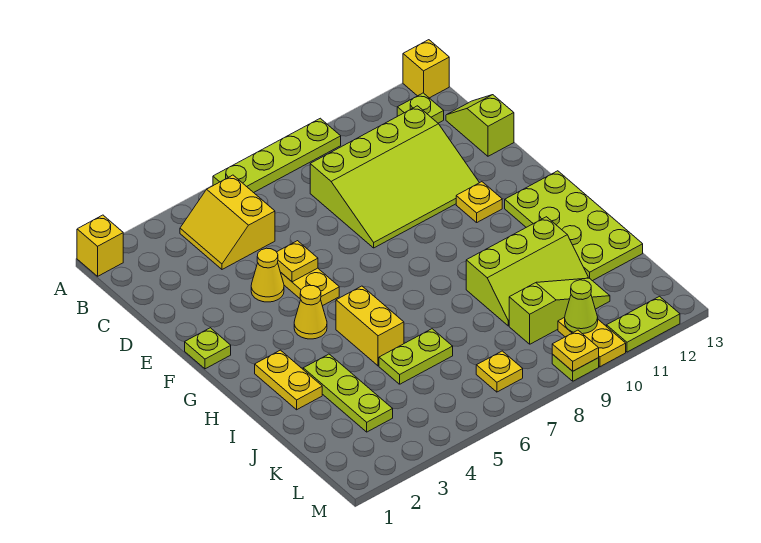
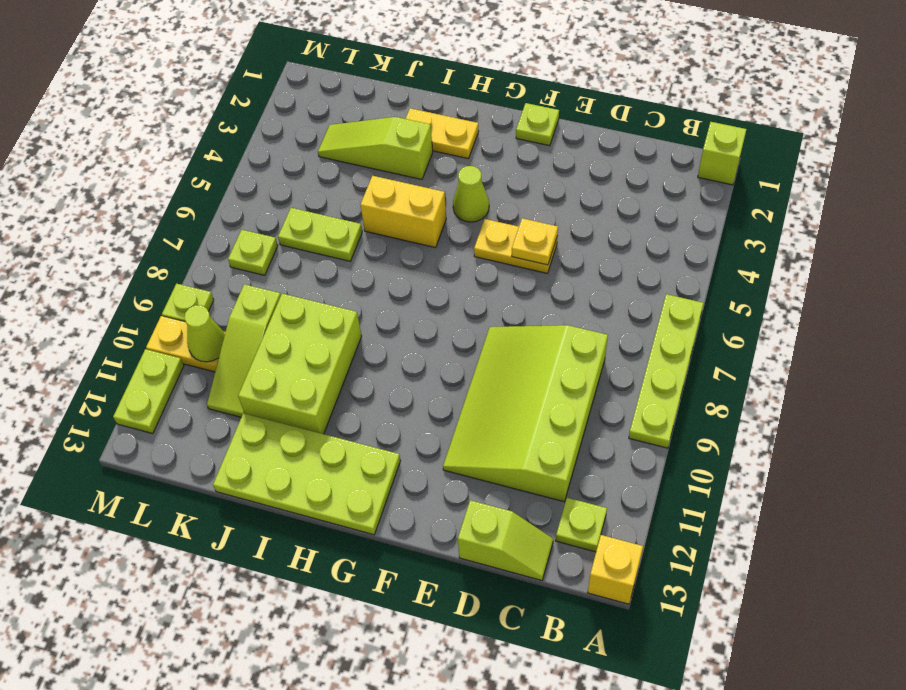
yellow 1x1 brick [77,215,123,276] -> lime 1x1 brick [698,122,747,185]
yellow 2x2 slope [180,175,275,269] -> none
yellow 1x1 cone [251,248,284,302] -> none
yellow 1x1 plate [456,182,502,222] -> none
yellow 1x1 cone [294,285,327,339] -> lime 1x1 cone [453,166,489,222]
lime 1x3 plate [303,354,393,432] -> lime 1x3 slope [318,117,433,179]
lime 2x3 slope [466,217,588,326] -> lime 2x3 brick [238,294,362,434]
lime 1x2 plate [379,329,453,384] -> lime 1x2 plate turned to [278,208,362,261]
yellow 1x1 plate [476,351,523,392] -> lime 1x1 plate [228,230,278,275]
yellow 1x1 plate [552,330,599,371] -> none

